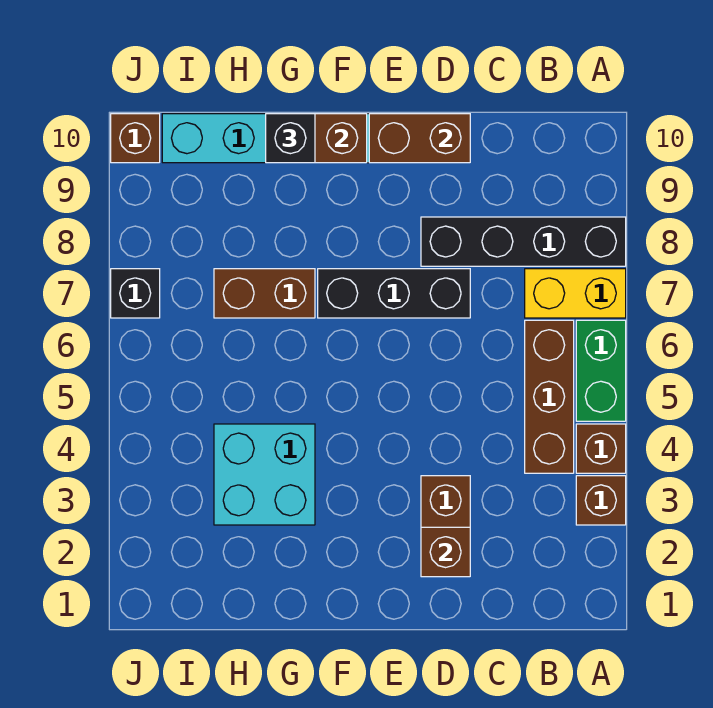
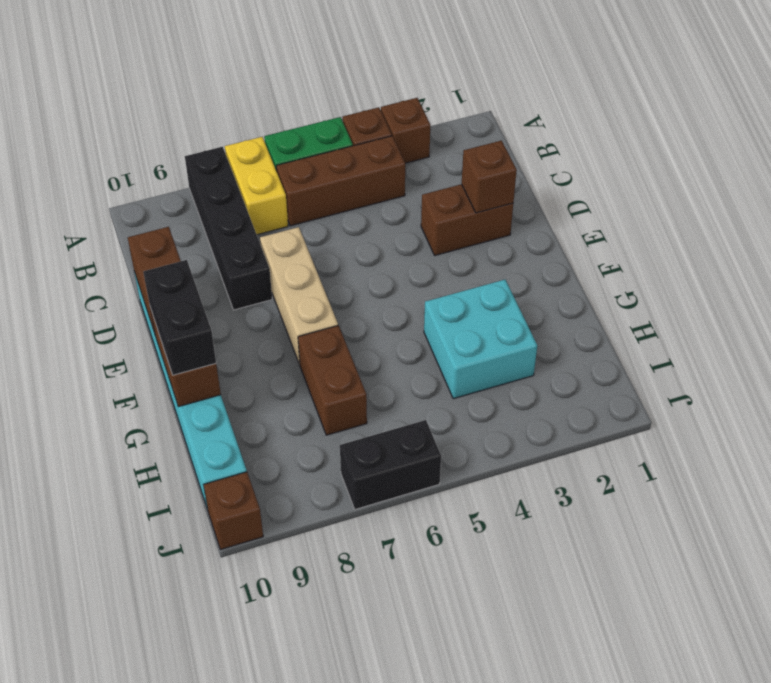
black 1x3 brick [318,269,470,318] -> tan 1x3 brick [260,227,338,365]
black 1x1 brick [266,114,315,163] -> black 1x2 brick [143,260,216,375]
black 1x1 brick [111,269,160,318] -> black 1x2 brick [340,420,441,509]

